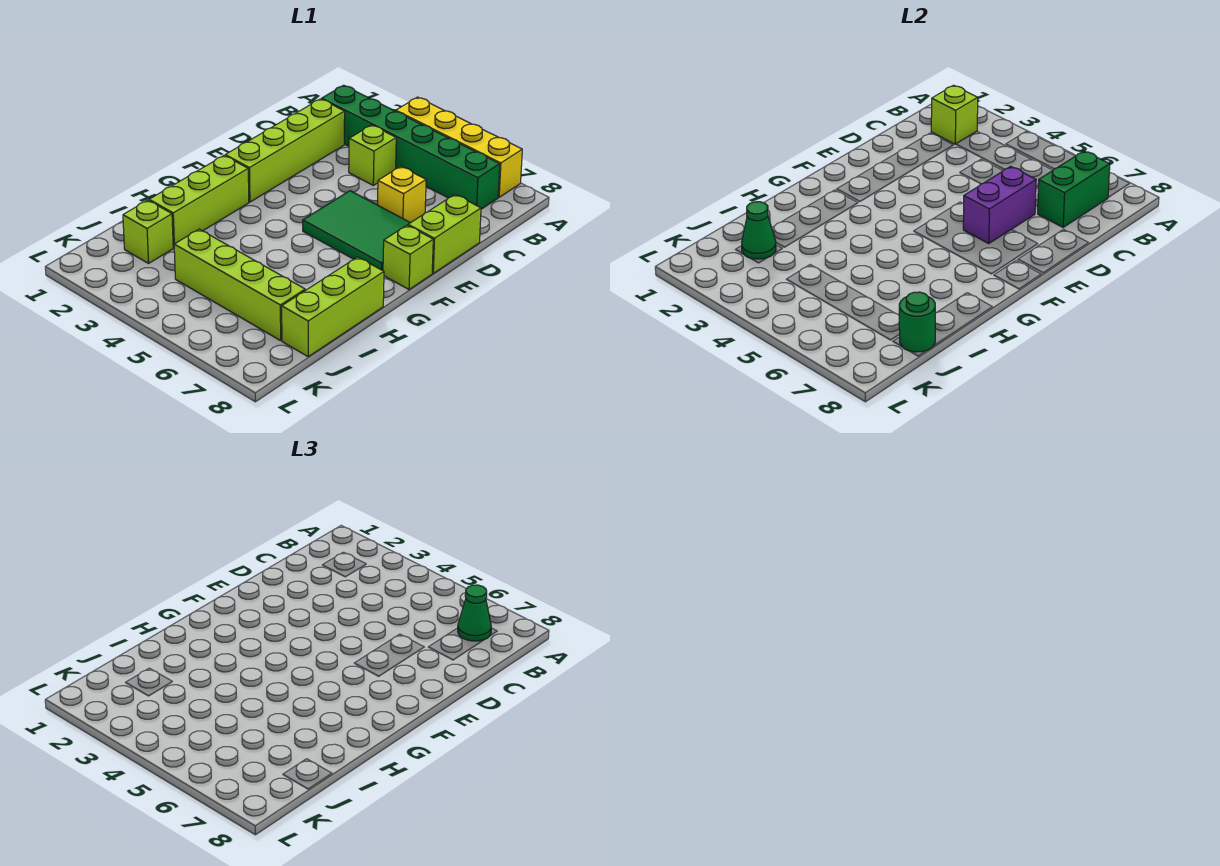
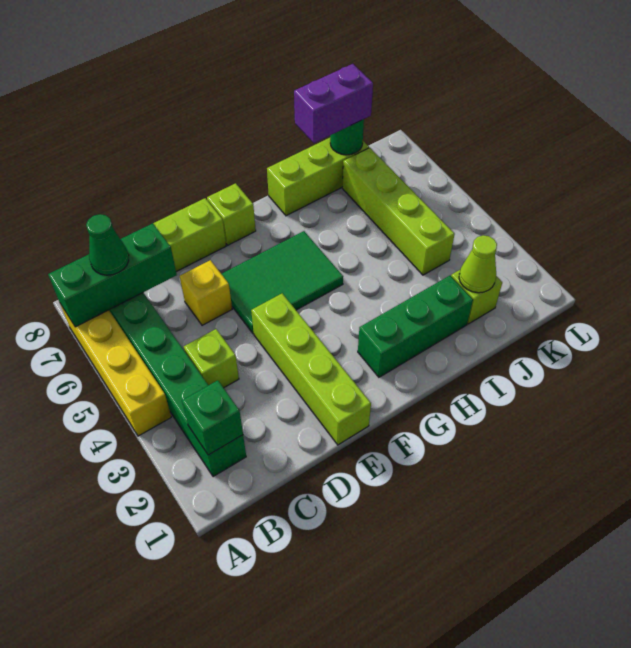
lime 1x1 brick [931,85,978,144] -> green 1x1 brick [182,380,243,455]
green 1x2 brick [1038,151,1110,227] -> green 1x3 brick [48,223,177,327]
lime 1x4 brick [225,99,345,202] -> lime 1x4 brick turned to [251,293,371,445]
purple 1x2 brick [963,166,1036,243] -> purple 1x2 brick moved to [294,64,373,143]
green 2x3 tile [303,191,410,271] -> green 2x3 tile turned to [222,231,343,334]
lime 1x3 brick [149,156,249,247] -> green 1x3 brick [358,276,473,377]
green 1x1 cone [742,202,776,259] -> lime 1x1 cone [459,235,497,293]

